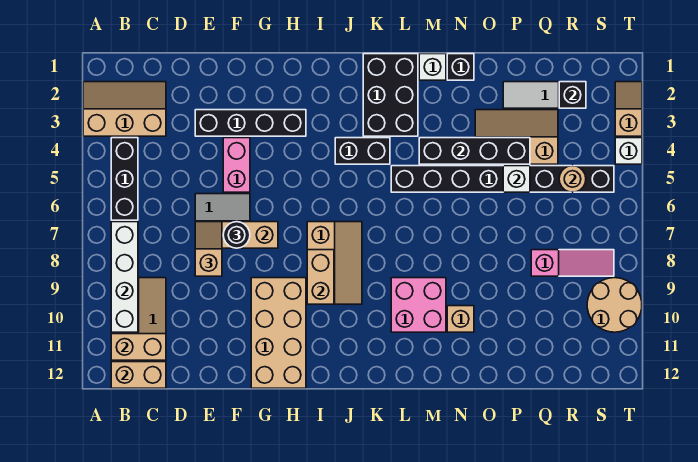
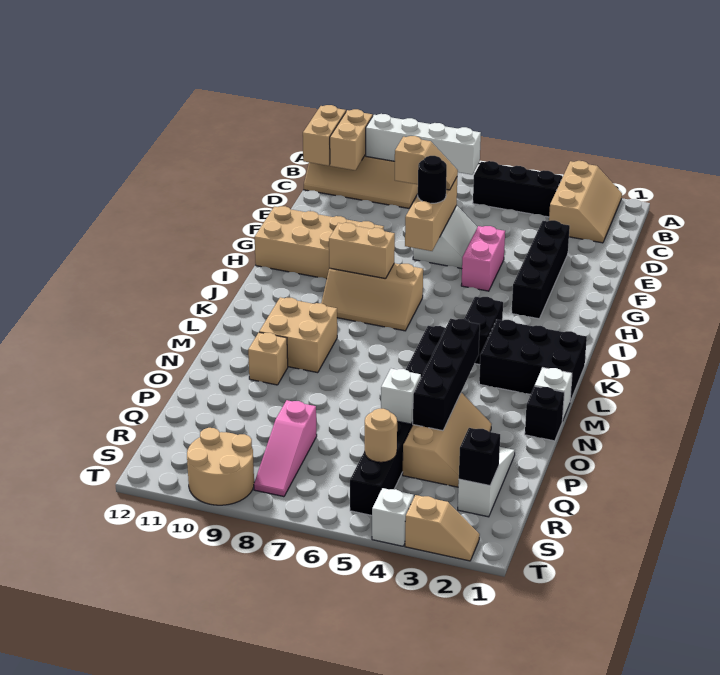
pink 1x2 brick [223,138,250,192] -> pink 1x2 brick turned to [461,226,505,291]
pink 2x2 brick [391,278,446,332] -> tan 2x2 brick [259,297,337,373]

